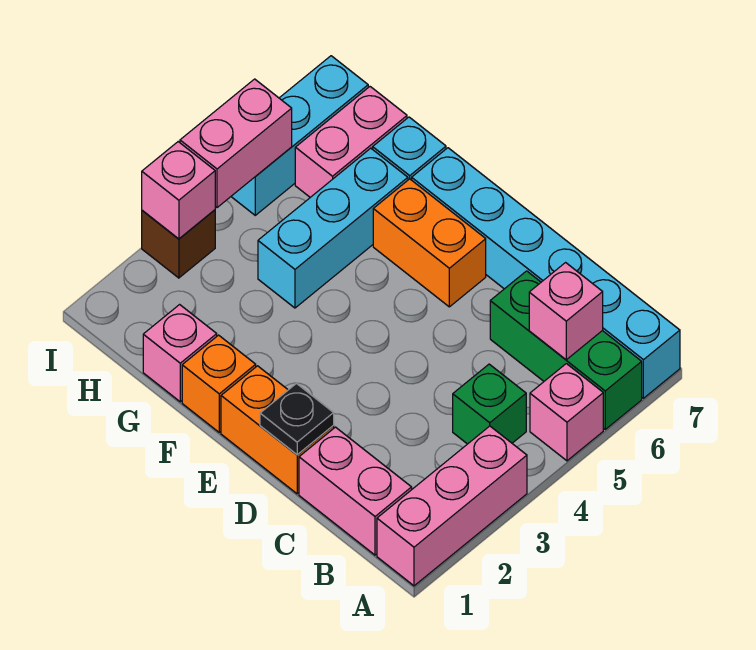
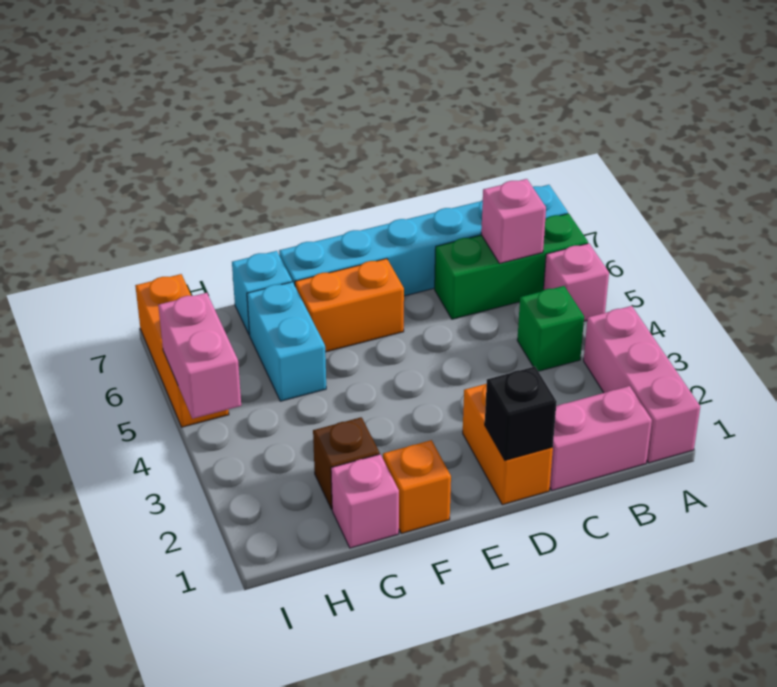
orange 1x2 brick [221,366,334,494] -> orange 1x2 brick turned to [463,384,553,505]
black 1x1 plate [260,383,334,455] -> black 1x1 brick [485,367,557,460]
cyan 1x3 brick [258,148,408,308] -> cyan 1x2 brick [247,282,326,401]
pink 1x2 brick [295,87,407,197] -> none
brown 1x1 brick [142,210,215,278] -> brown 1x1 brick moved to [313,417,380,509]
pink 1x1 brick [142,142,215,239] -> none
cyan 1x3 brick [231,56,368,215] -> orange 1x3 brick [135,274,229,427]

